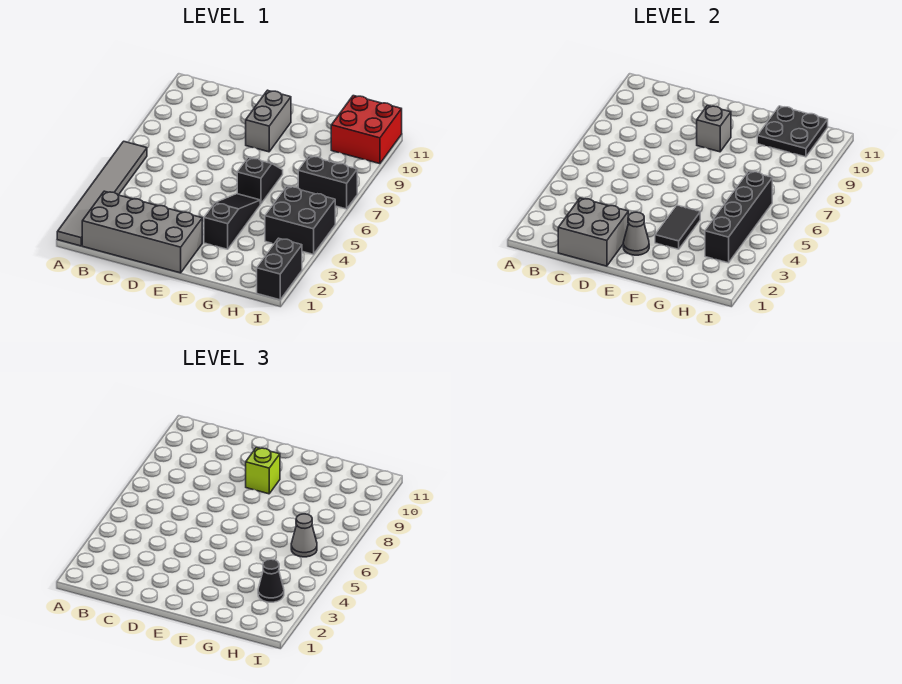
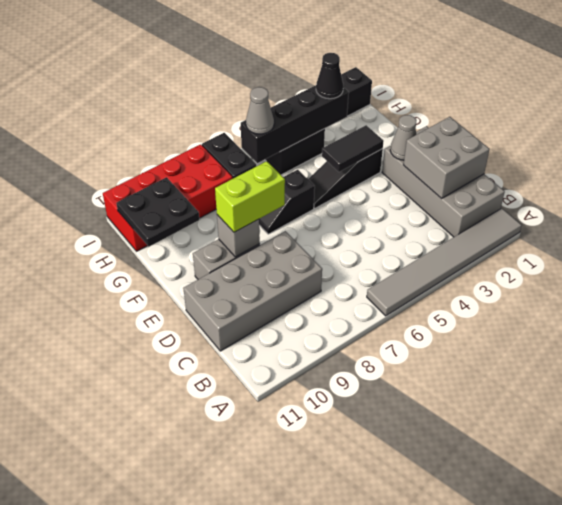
none -> grey 2x4 brick [183,231,322,351]
lime 1x1 brick [246,448,280,494] -> lime 1x2 brick [215,161,285,232]
red 2x2 brick [331,96,402,164] -> red 2x4 brick [103,144,232,251]

